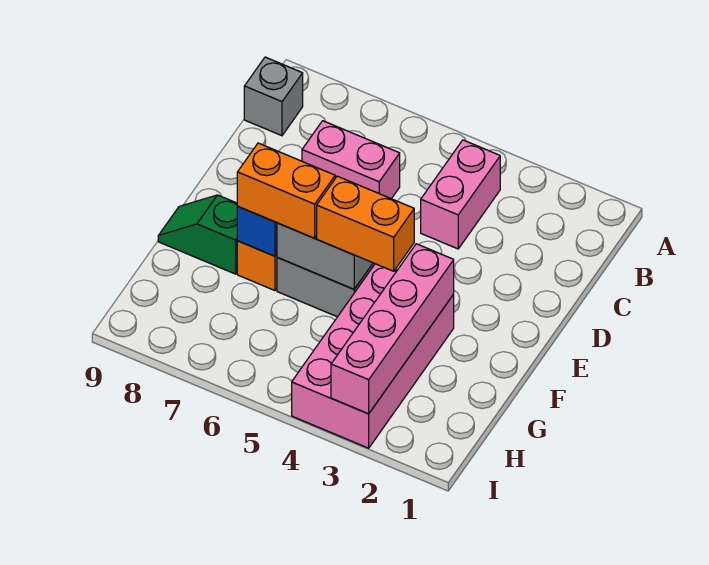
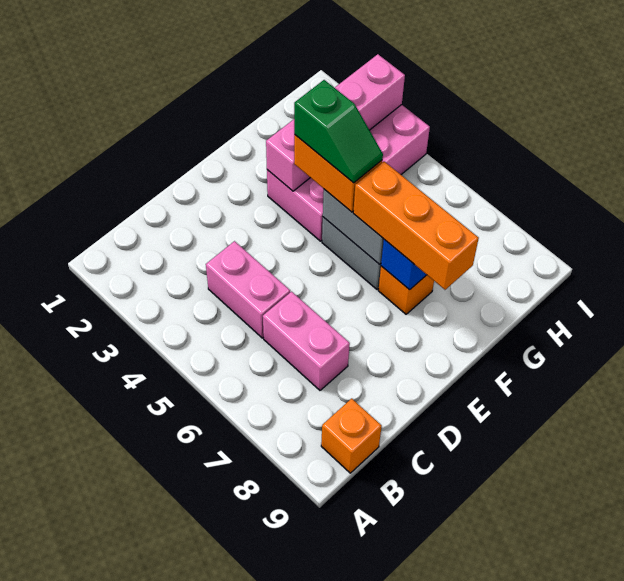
pink 1x2 brick [421,140,500,249] -> pink 1x2 brick turned to [206,241,290,338]
grey 1x1 brick [244,57,303,136] -> orange 1x1 brick [321,399,382,473]
orange 1x2 brick [237,143,335,238] -> orange 1x3 brick [353,162,479,290]
green 1x2 slope [158,195,238,274] -> green 1x2 slope moved to [294,80,383,183]

